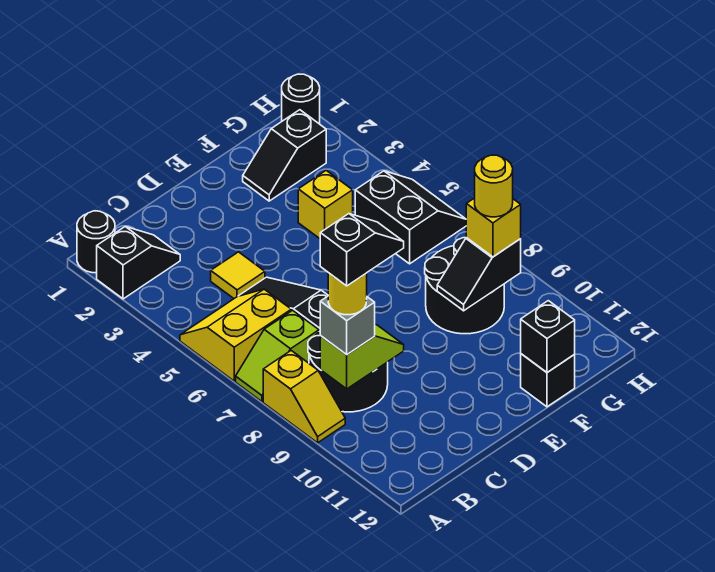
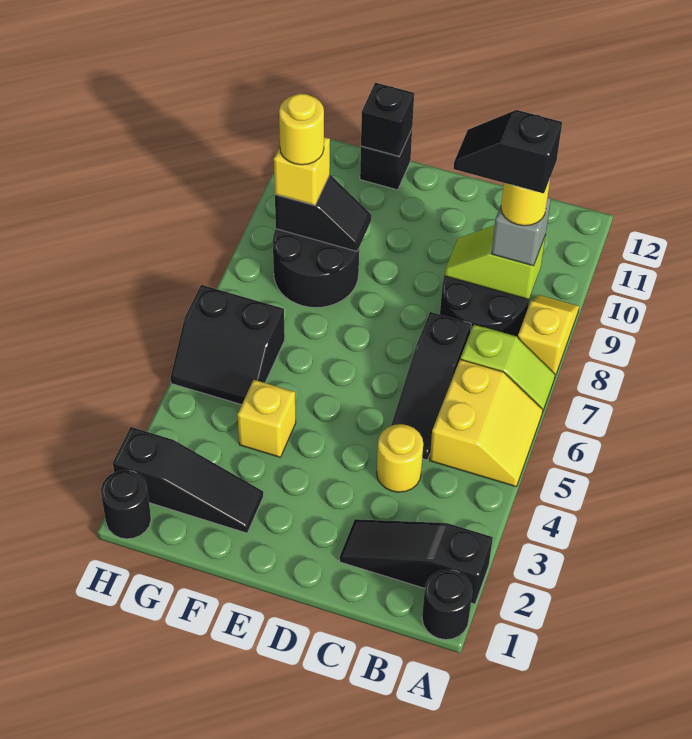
black 1x2 slope [97,227,180,299] -> black 1x3 slope [340,519,493,604]
yellow 2x2 slope [180,289,291,381] -> yellow 2x2 slope turned to [430,359,543,487]
yellow 1x1 tile [211,252,265,298] -> yellow 1x1 round brick [377,424,423,492]
black 1x2 slope [243,110,326,201] -> black 1x3 slope [113,427,263,533]
black 2x2 slope [355,171,466,264] -> black 2x2 slope turned to [170,285,285,405]

